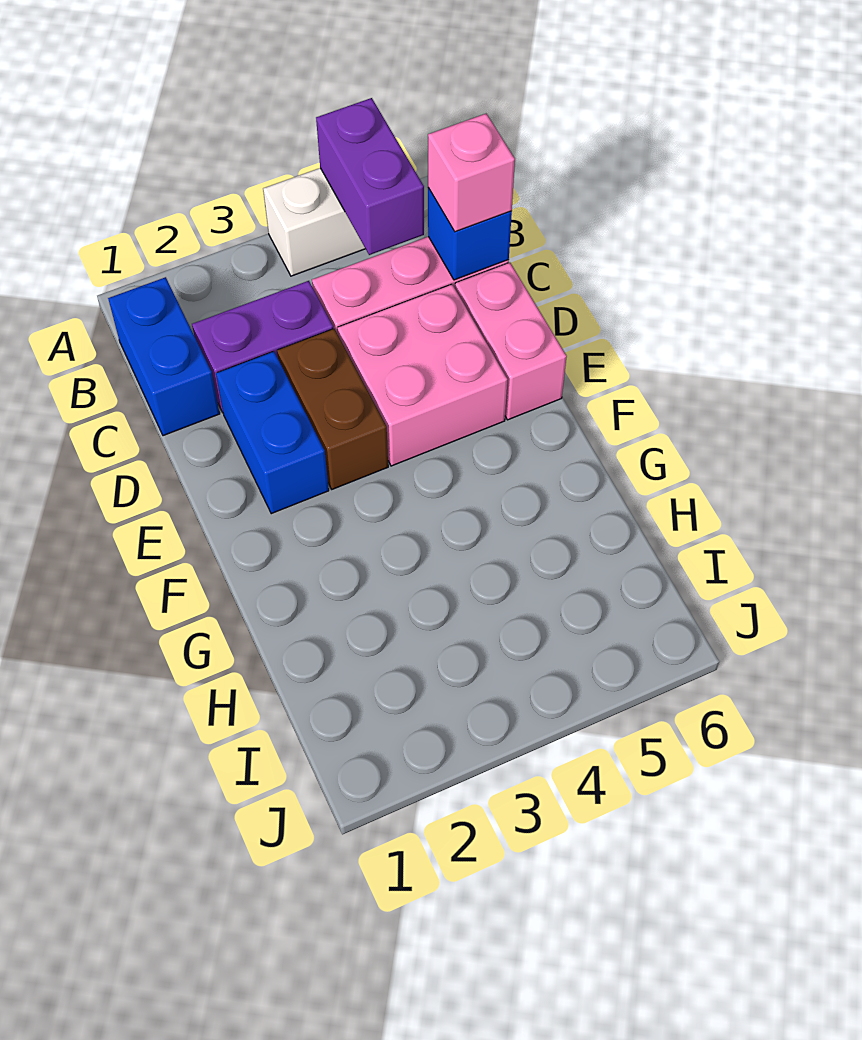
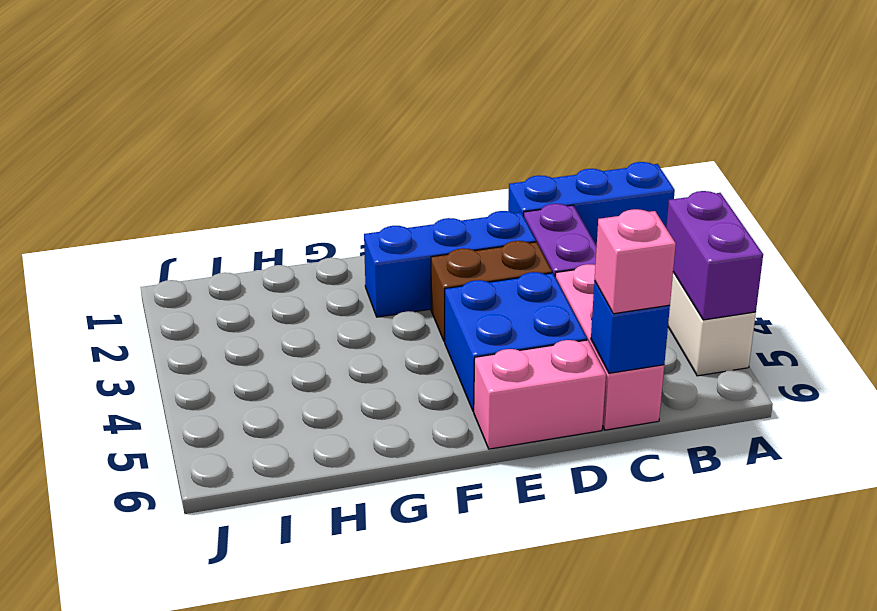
purple 1x2 brick [316,98,424,255] -> purple 1x2 brick turned to [666,191,763,320]
blue 1x2 brick [108,277,220,436] -> blue 1x3 brick [508,162,675,246]
blue 1x2 brick [216,351,329,514] -> blue 1x3 brick [364,211,536,317]
pink 2x2 brick [337,284,508,466] -> blue 2x2 brick [445,272,587,411]

